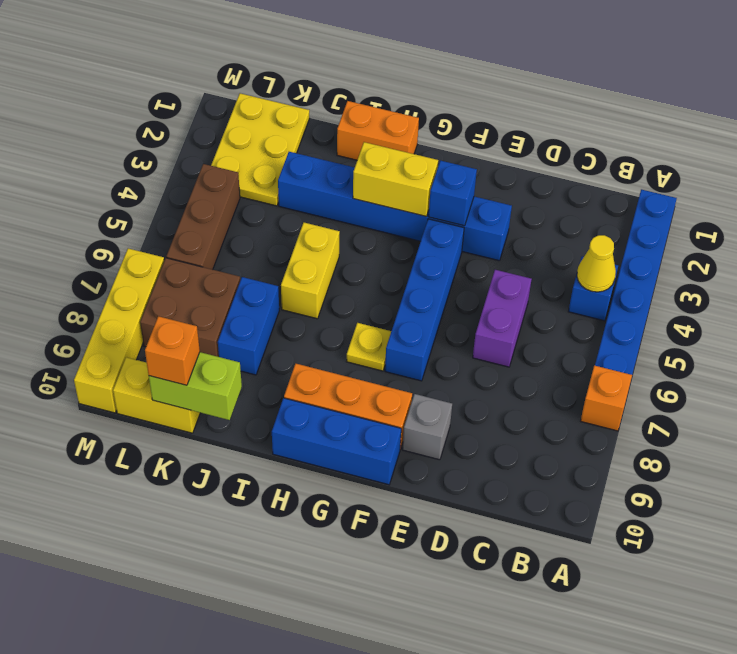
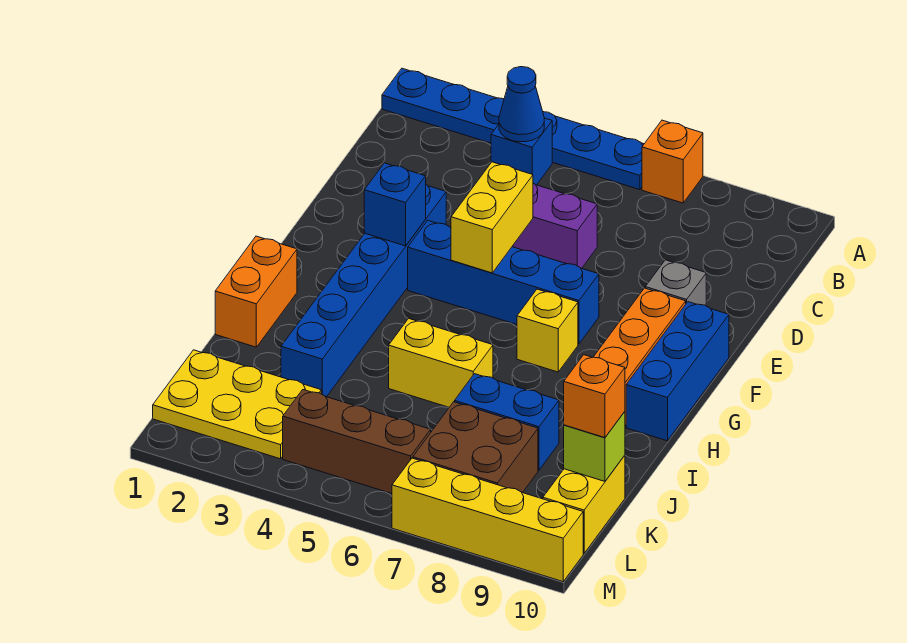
yellow 1x1 cone [577,235,616,292] -> blue 1x1 cone [499,67,544,142]
yellow 1x2 brick [353,142,438,216] -> yellow 1x2 brick moved to [451,162,533,273]
yellow 1x1 plate [346,323,391,371] -> yellow 1x1 brick [517,289,578,372]
lime 1x2 brick [149,352,242,420] -> lime 1x1 brick [564,412,625,481]

